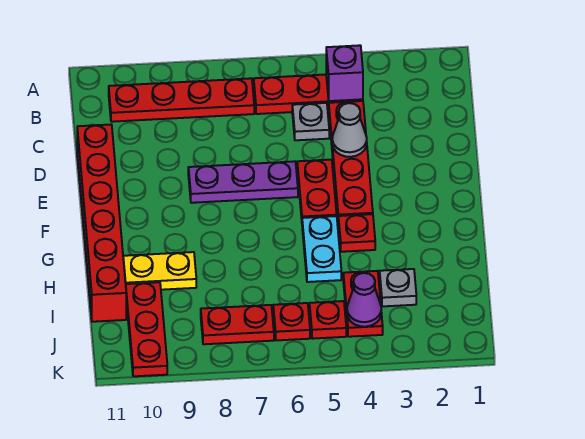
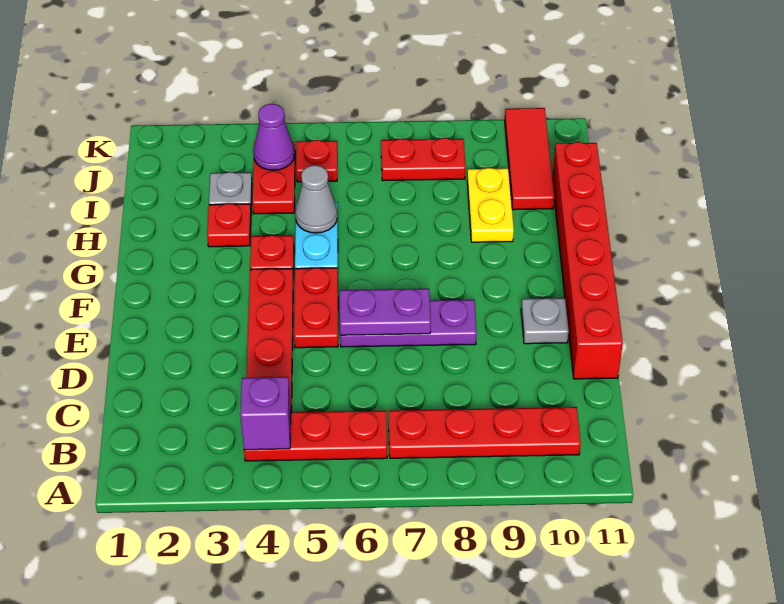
grey 1x1 plate [292,103,329,140] -> grey 1x1 plate moved to [521,298,569,344]
grey 1x1 cone [332,103,367,157] -> grey 1x1 cone moved to [295,165,337,233]
none -> purple 1x2 plate [340,289,431,335]
yellow 1x2 plate [123,252,196,290] -> yellow 1x2 plate turned to [467,168,514,242]
red 1x3 plate [126,282,167,376] -> red 1x3 tile [505,108,554,210]
red 1x1 plate [273,303,310,340] -> red 1x1 plate moved to [207,204,251,247]

